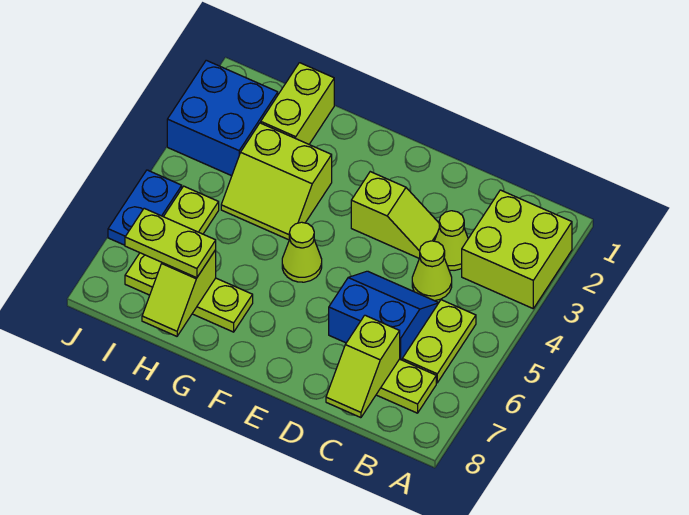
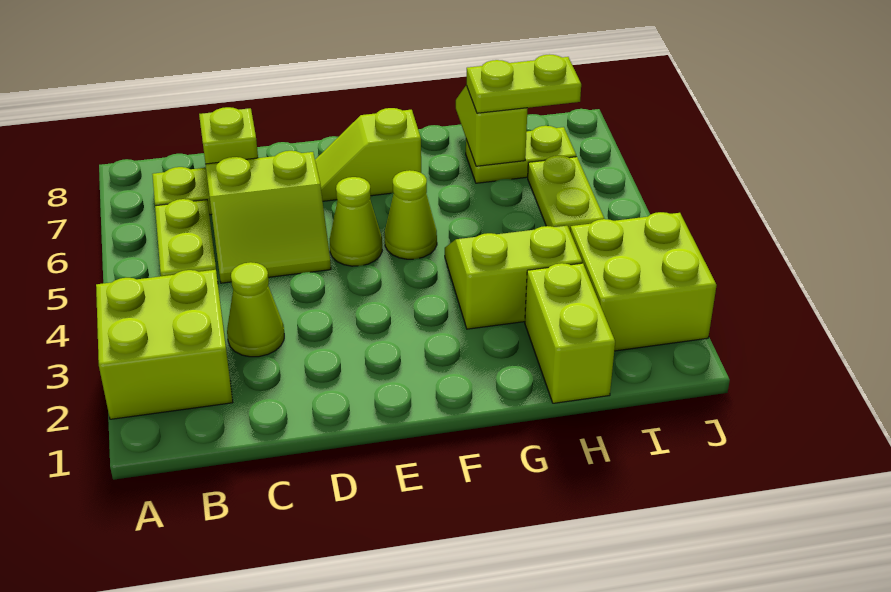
lime 1x1 cone [412,241,452,301] -> lime 1x1 cone moved to [330,177,382,266]
blue 2x2 slope [329,271,438,360] -> lime 2x2 slope [206,151,331,283]
lime 1x2 slope [351,172,440,258] -> lime 1x2 slope moved to [315,108,421,201]
lime 1x3 plate [125,253,253,332] -> lime 1x2 plate [466,126,576,183]
blue 2x2 brick [167,60,278,176] -> lime 2x2 brick [570,212,717,351]
blue 1x2 plate [108,170,182,245] -> none

